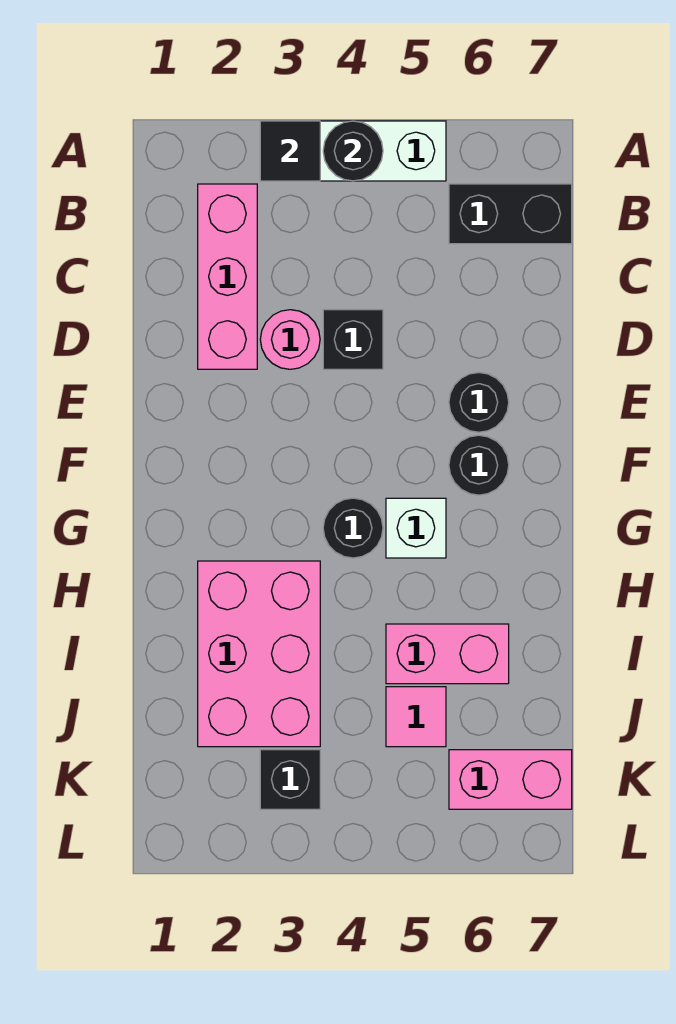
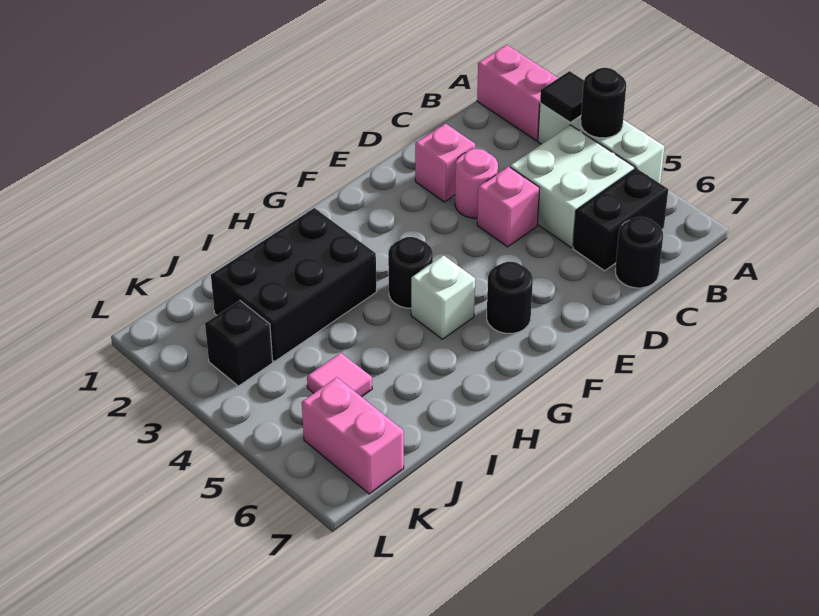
pink 1x3 brick [198,184,257,369] -> pink 1x1 brick [415,124,475,202]
none -> white 2x2 brick [510,125,634,248]
black 1x2 brick [449,184,572,244] -> black 1x2 brick turned to [573,168,668,271]
black 1x1 brick [323,310,383,369] -> pink 1x1 brick [477,167,540,247]
black 1x1 round brick [449,373,509,432] -> black 1x1 round brick moved to [615,217,663,288]
pink 2x3 brick [198,561,320,747] -> black 2x3 brick [211,208,376,361]
pink 1x2 brick [386,624,509,684] -> pink 1x2 brick moved to [477,45,558,141]

